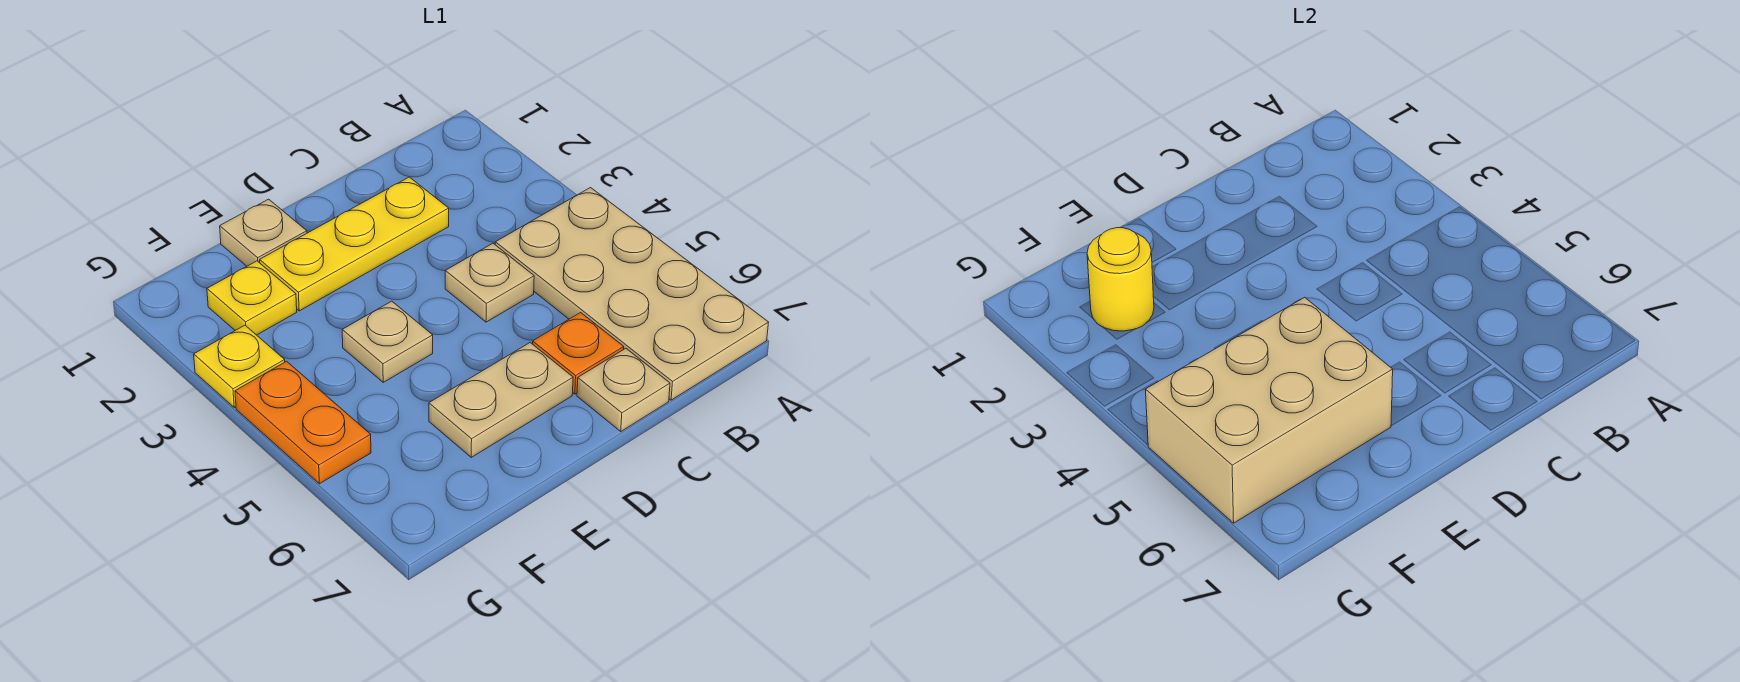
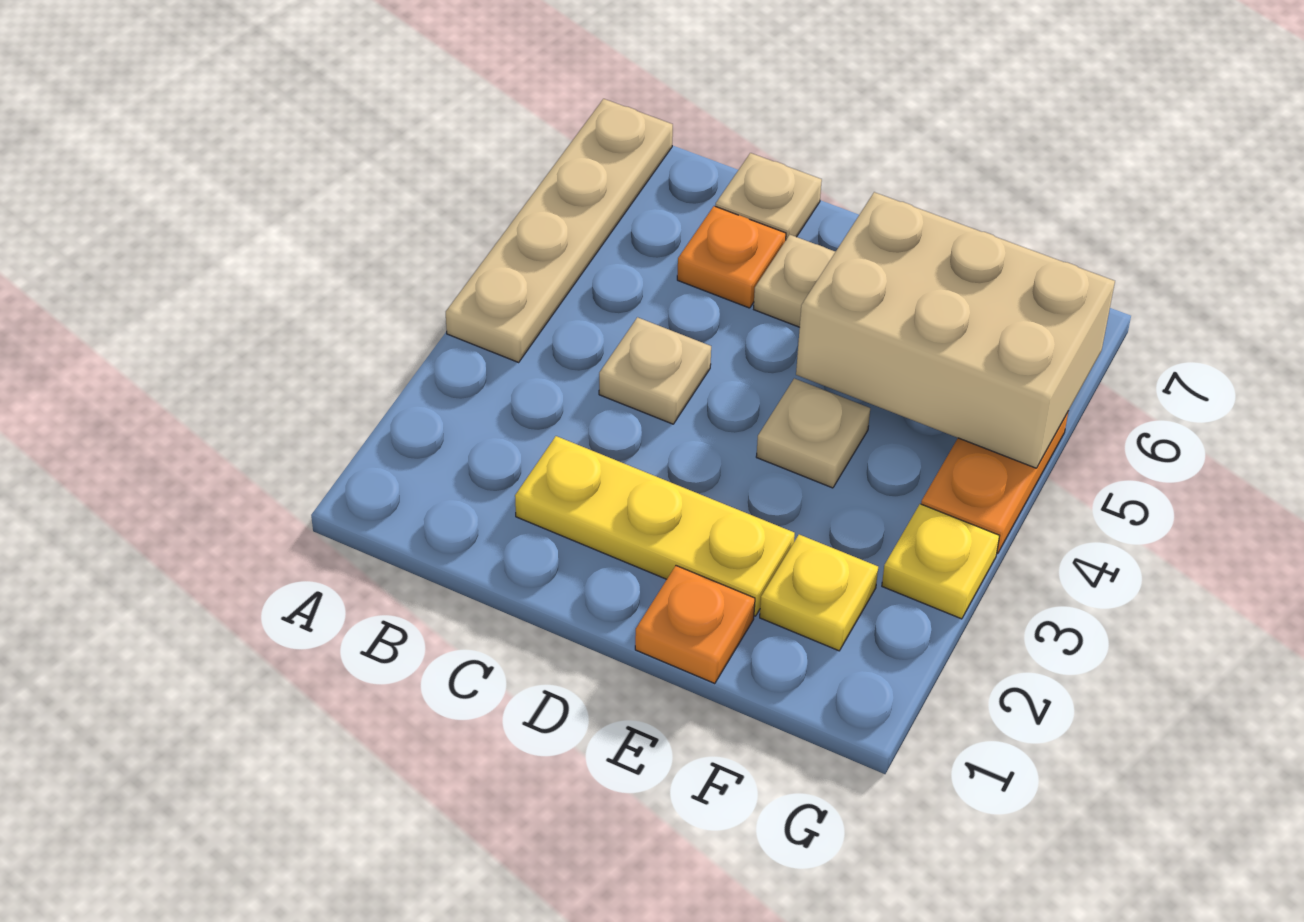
tan 2x4 plate [495,188,769,400] -> tan 1x4 plate [446,99,673,362]
tan 1x1 plate [220,199,307,266] -> orange 1x1 plate [635,566,755,684]
yellow 1x1 round brick [1087,228,1154,331] -> none

